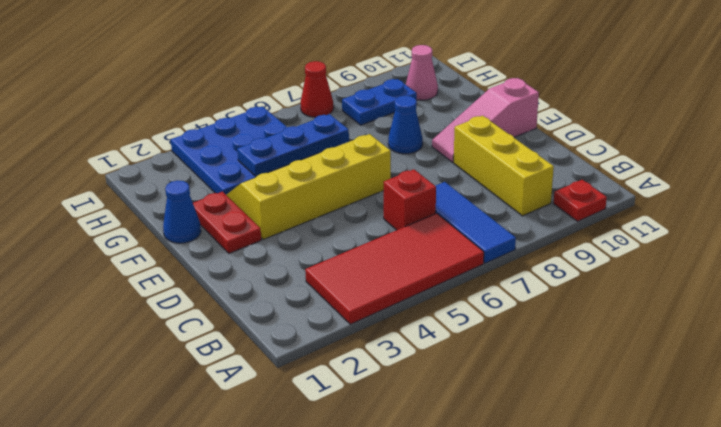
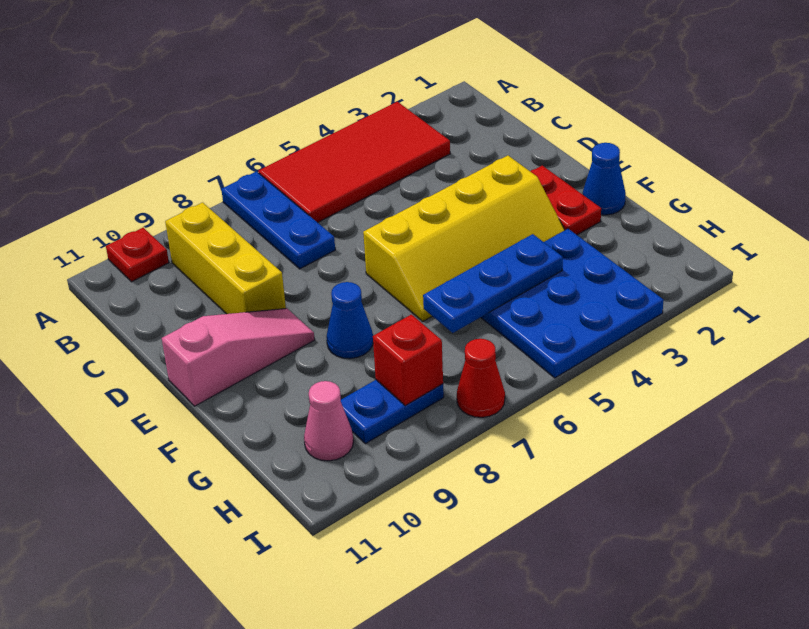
blue 1x3 tile [436,182,516,263] -> blue 1x3 plate [221,171,335,269]
red 1x1 brick [383,169,436,230] -> red 1x1 brick moved to [373,315,443,406]

